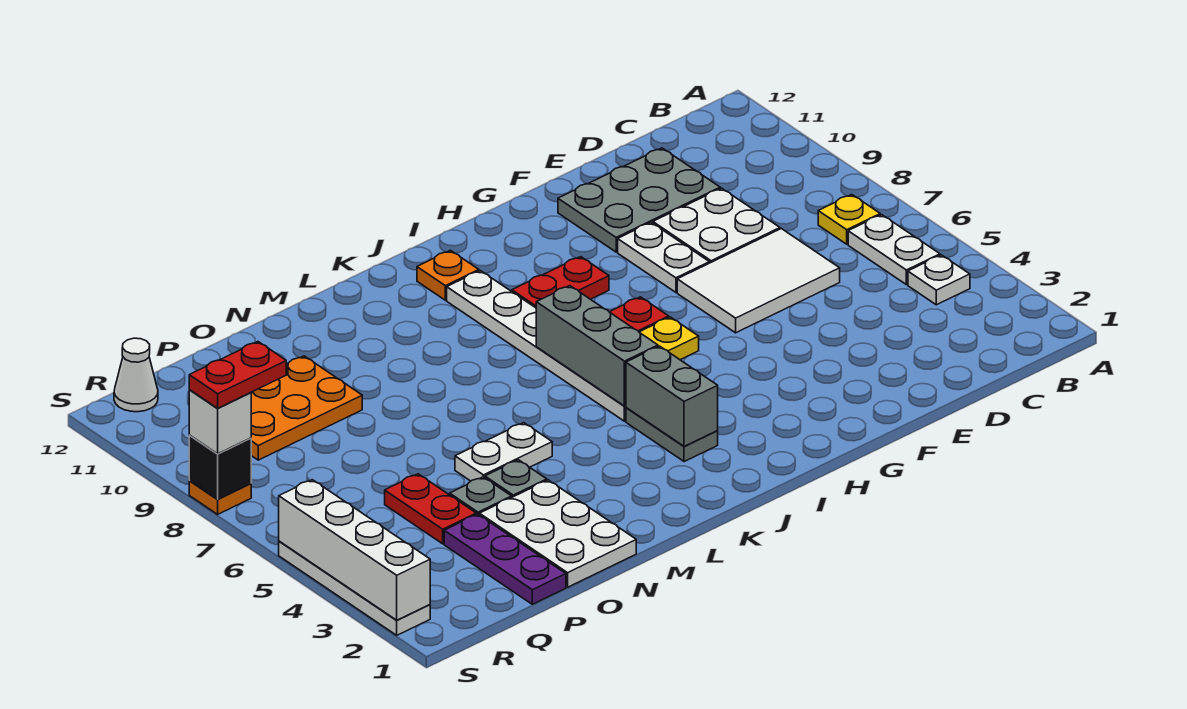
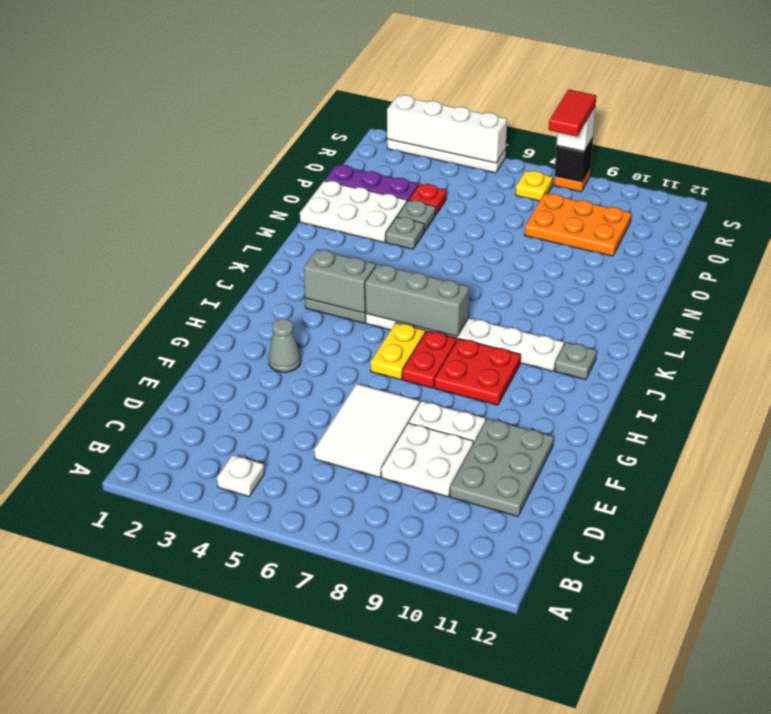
white 1x2 plate [848,215,940,285] -> none
yellow 1x1 plate [818,195,880,244] -> yellow 1x1 plate moved to [516,171,553,201]
none -> grey 1x1 cone [269,319,301,372]
red 1x2 plate [512,257,609,308] -> red 2x2 plate [434,338,521,405]
orange 1x1 plate [417,250,479,300] -> grey 1x1 plate [555,342,597,380]
white 1x2 plate [455,423,552,481] -> none
orange 2x3 plate [251,356,362,460] -> orange 2x3 plate turned to [525,193,631,256]
red 1x2 plate [385,474,476,544] -> red 1x1 plate [409,184,447,215]
red 1x2 plate [189,342,286,408] -> red 1x2 tile [549,90,596,136]
white 1x1 cone [114,338,158,412] -> none

